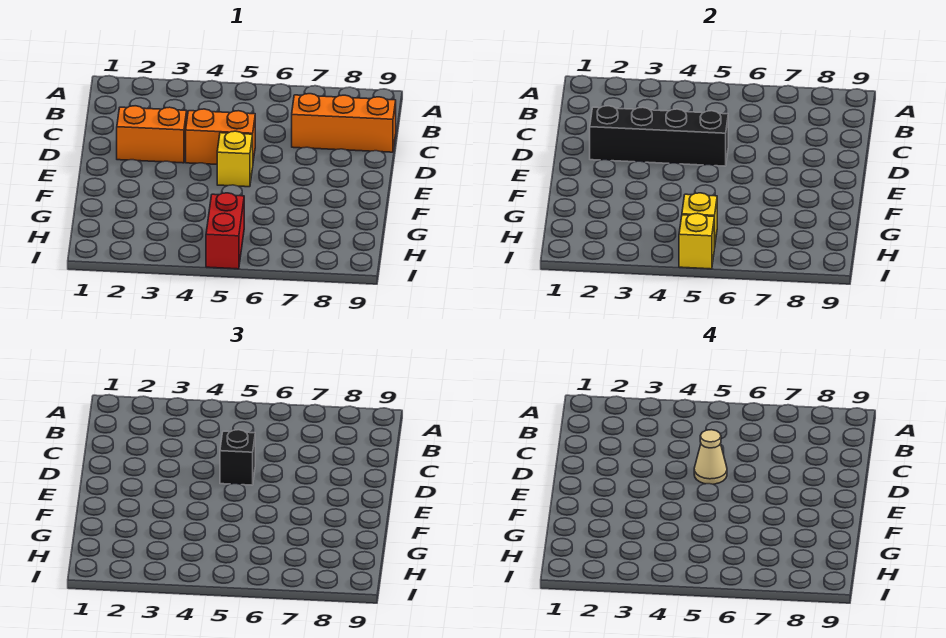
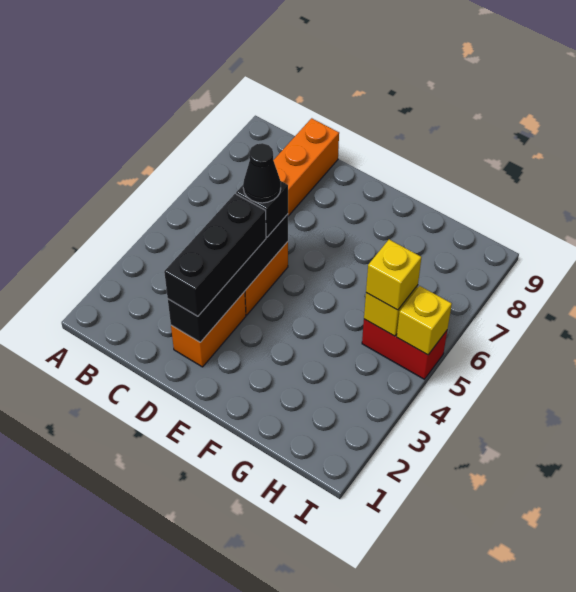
none -> black 1x3 brick [164,194,266,316]
tan 1x1 cone [694,430,727,484] -> black 1x1 cone [243,143,281,203]
yellow 1x1 brick [217,131,253,187] -> yellow 1x1 brick moved to [366,239,421,310]

